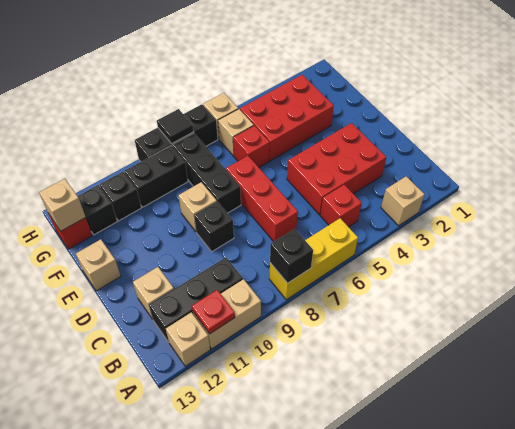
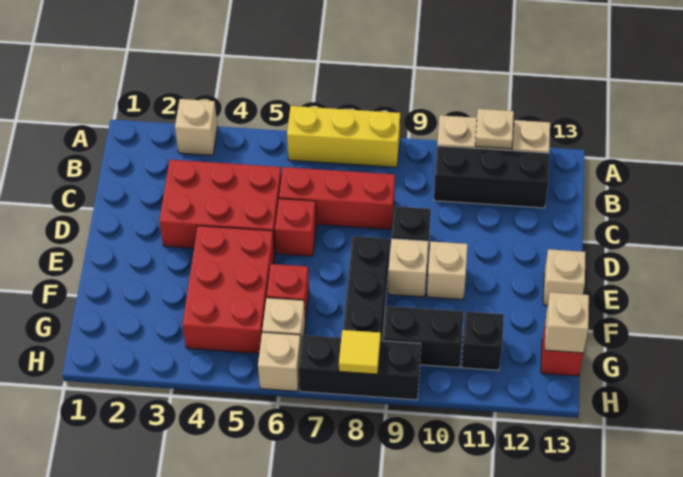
black 1x1 brick [270,229,313,283] -> none
red 1x1 plate [192,290,235,334] -> tan 1x1 plate [475,109,514,149]
red 1x1 brick [320,185,362,227] -> red 1x1 brick moved to [275,199,316,256]
red 1x3 brick [226,156,298,242] -> red 1x3 brick turned to [279,167,395,229]
tan 1x1 brick [133,267,174,319] -> tan 1x1 brick moved to [427,241,468,300]
red 2x3 brick [240,75,334,161] -> red 2x3 brick turned to [182,226,275,353]
black 1x1 brick [78,185,117,235] -> none
black 1x1 tile [157,109,194,144] -> yellow 1x1 tile [339,330,381,374]

